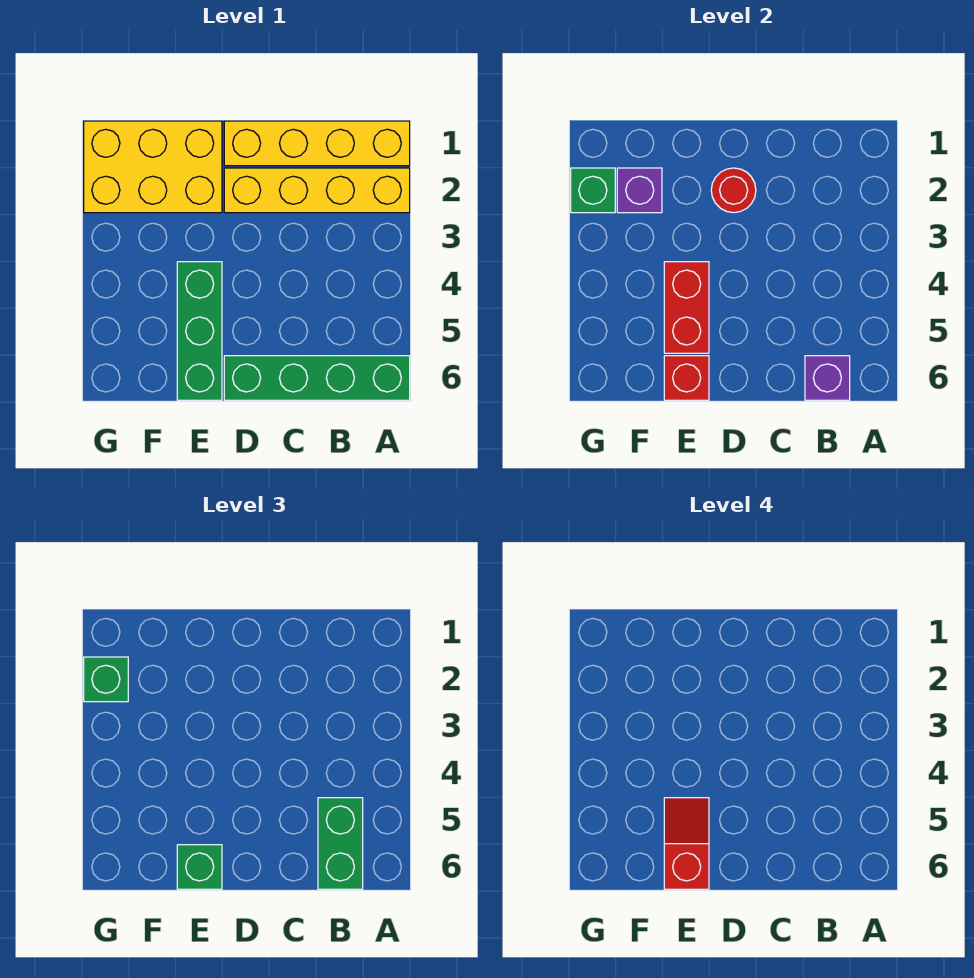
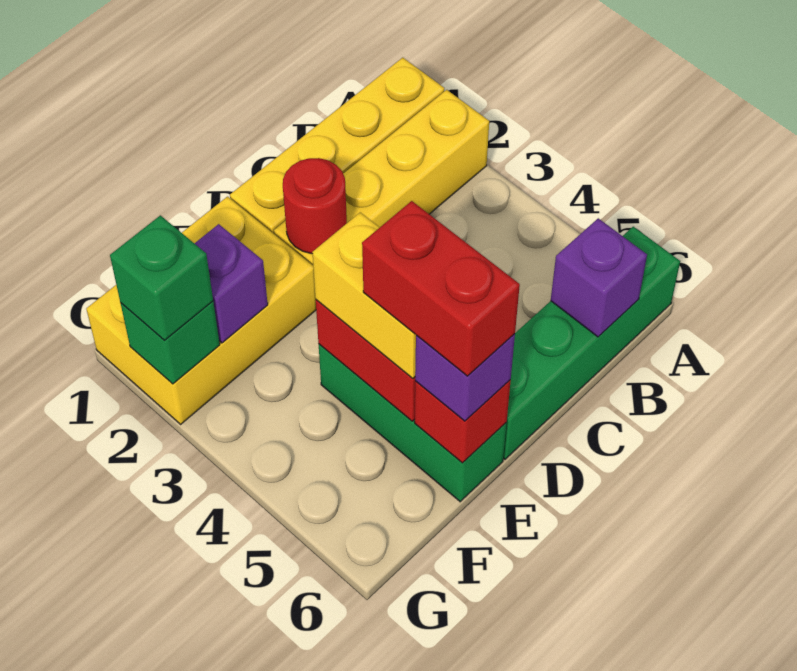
green 1x2 brick [318,798,363,889] -> none
none -> yellow 1x2 brick [312,212,416,378]
red 1x2 slope [664,798,709,889] -> red 1x2 brick [362,201,520,376]
green 1x1 brick [177,845,222,889] -> purple 1x1 brick [415,334,515,421]

